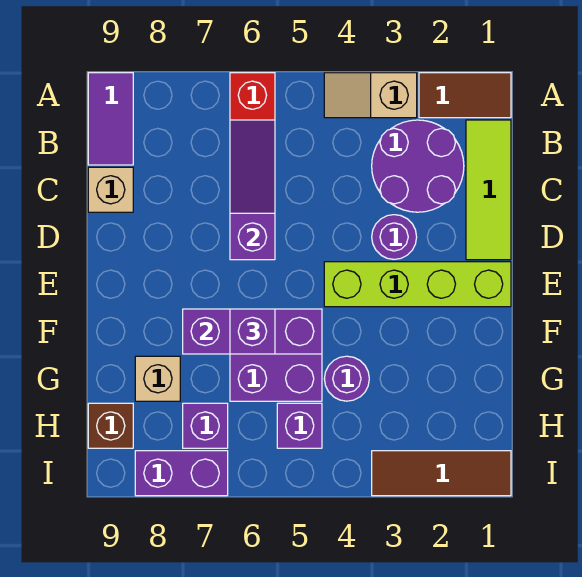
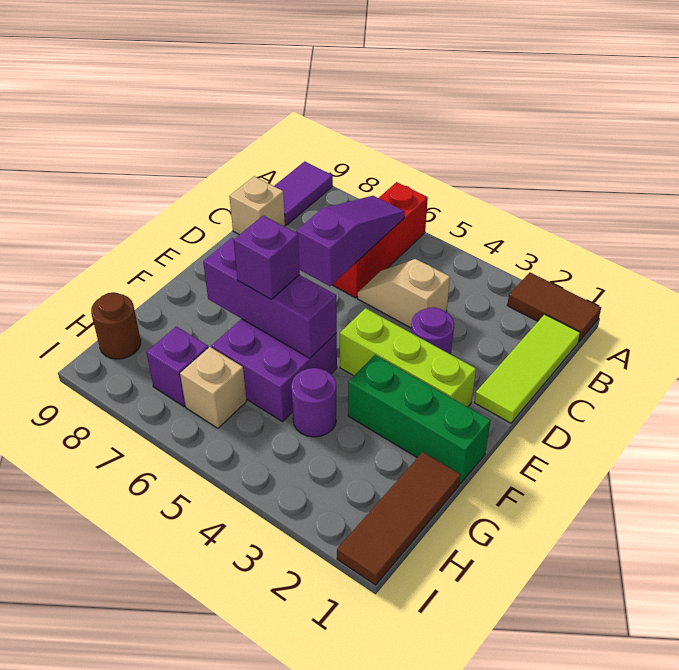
tan 1x2 slope [324,73,417,118] -> tan 1x2 slope moved to [358,259,450,328]
purple 2x2 round brick [372,120,464,212] -> none
lime 1x4 brick [324,262,511,307] -> lime 1x3 brick [340,308,476,407]
none -> green 1x3 brick [348,355,491,483]
tan 1x1 brick [135,356,180,401] -> tan 1x1 brick moved to [180,347,247,428]
purple 1x1 brick [277,403,322,448] -> none
brown 1x1 brick [88,403,133,448] -> brown 1x1 round brick [91,293,141,359]
brown 1x3 tile [372,451,511,496] -> brown 1x3 tile turned to [337,452,461,585]
purple 1x2 brick [135,451,228,496] -> none

